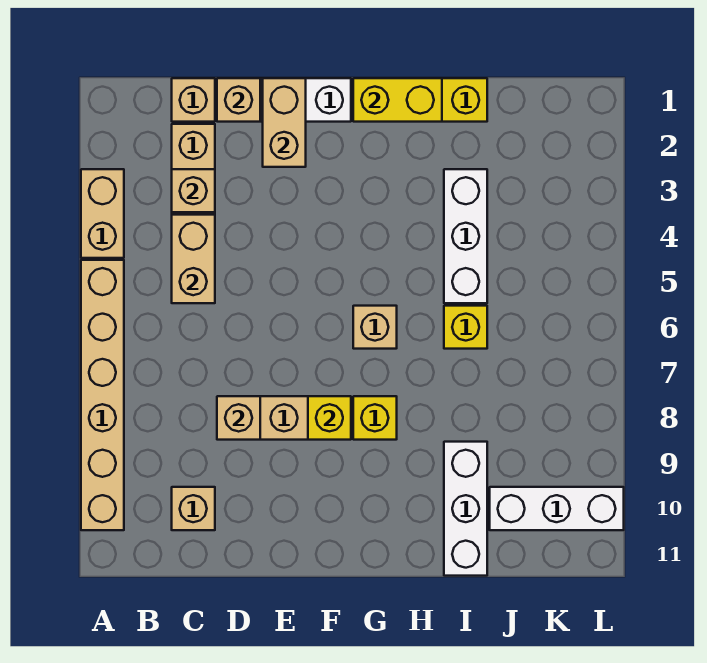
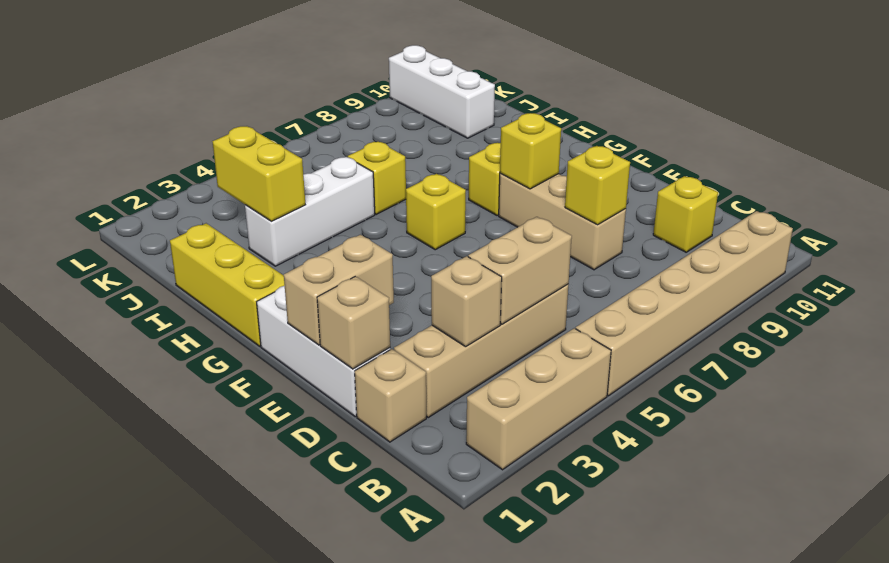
tan 1x2 brick [81,169,124,258] -> tan 1x3 brick [466,328,611,470]
tan 1x1 brick [172,487,215,530] -> yellow 1x1 brick [653,176,718,252]
tan 1x1 brick [217,396,260,440] -> yellow 1x1 brick [565,146,630,225]
yellow 1x2 brick [353,78,442,122] -> yellow 1x2 brick moved to [213,126,305,221]
tan 1x1 brick [353,306,397,349] -> yellow 1x1 brick [406,174,466,250]
white 1x3 brick [444,442,487,576] -> none

